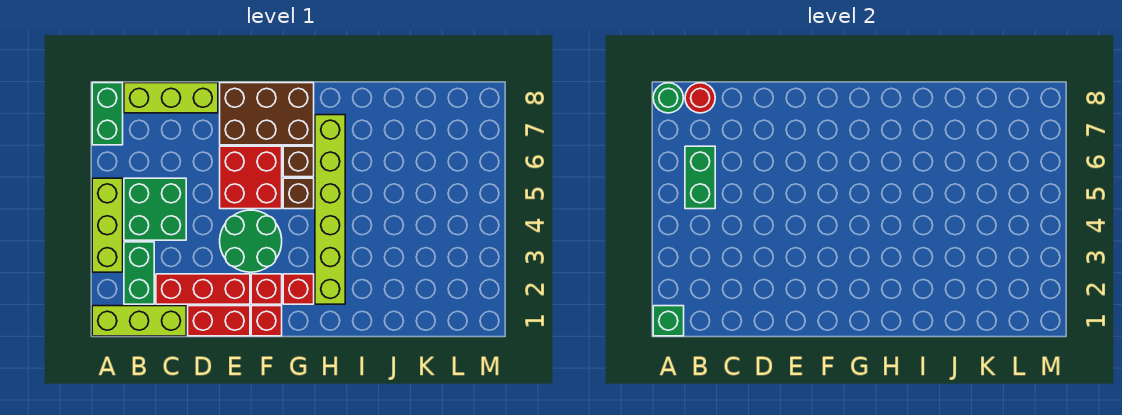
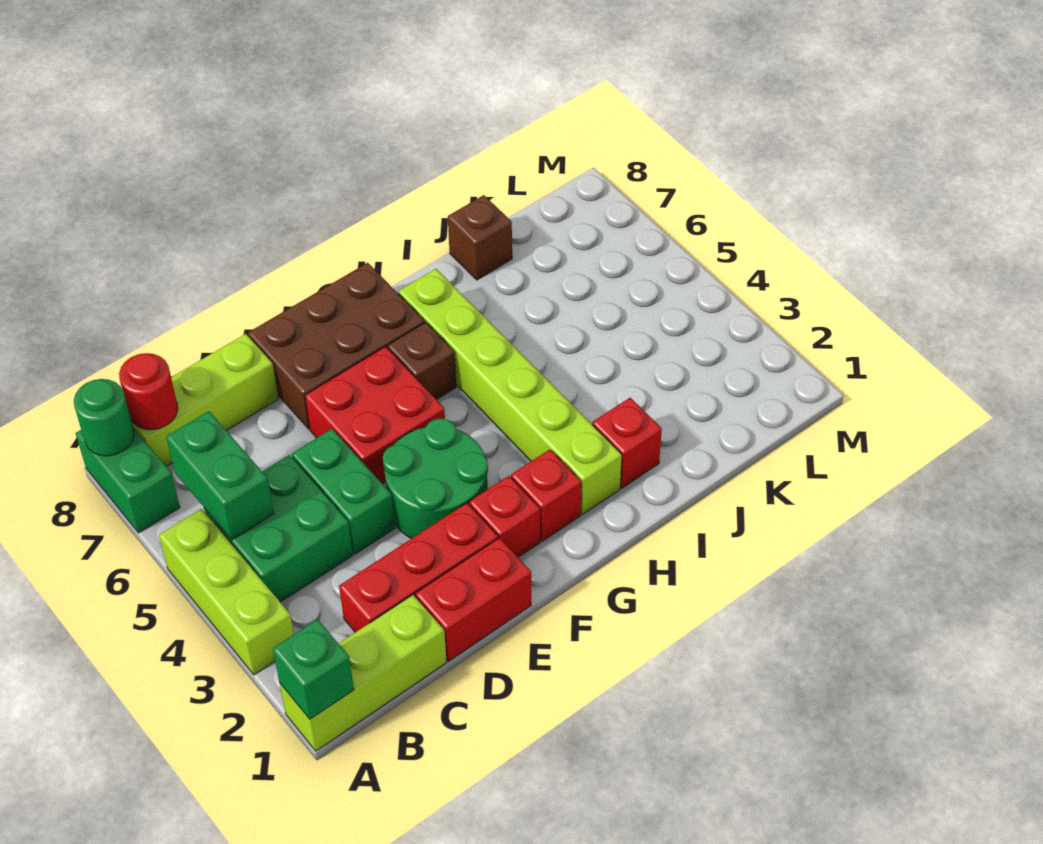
green 1x2 brick [124,242,154,304] -> green 1x2 brick moved to [292,429,395,554]
red 1x1 brick [251,306,282,336] -> red 1x1 brick moved to [592,398,662,488]
brown 1x1 brick [283,178,314,209] -> brown 1x1 brick moved to [448,195,512,280]

